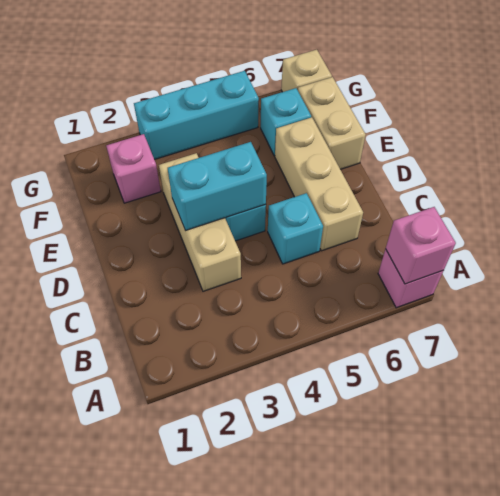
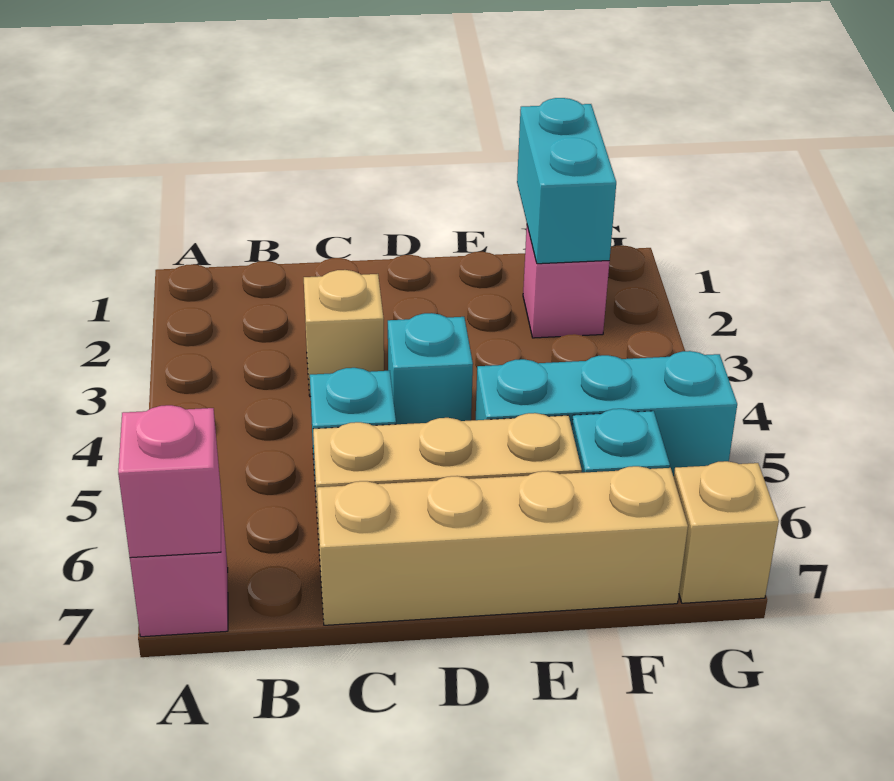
tan 1x3 brick [159,153,241,291] -> tan 1x1 brick [304,270,384,397]
cyan 1x2 brick [168,142,267,231] -> cyan 1x2 brick moved to [517,98,616,264]
tan 1x2 brick [298,77,366,169] -> tan 1x4 brick [317,466,688,625]
cyan 1x3 brick [134,71,259,160] -> cyan 1x3 brick turned to [476,351,737,477]

